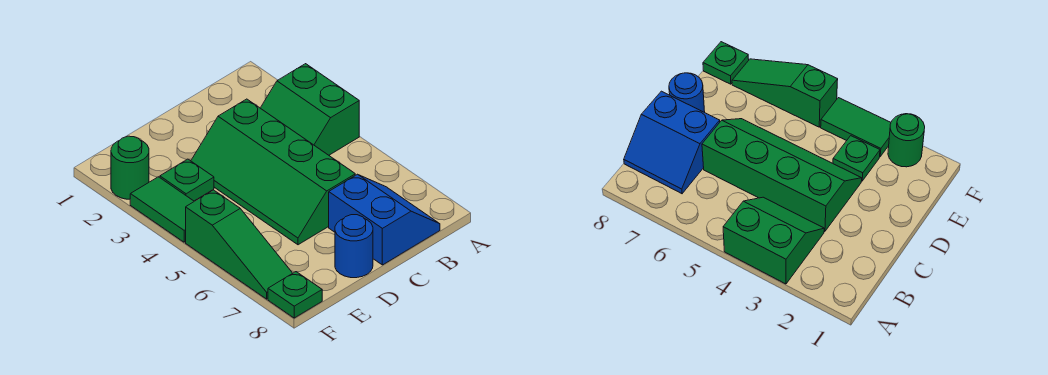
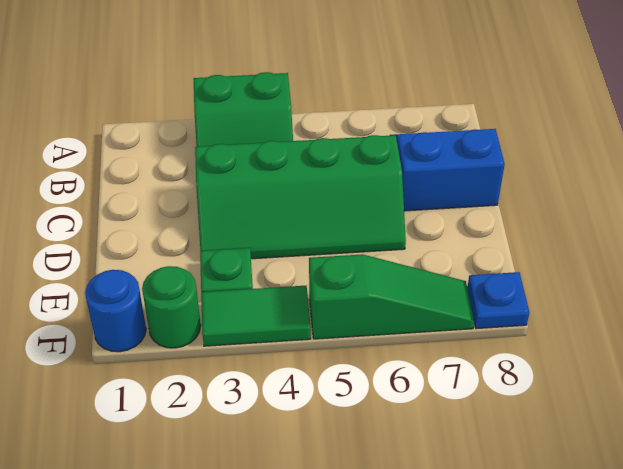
blue 1x1 round brick [335,215,373,278] -> blue 1x1 round brick moved to [85,270,146,352]
green 1x1 plate [268,272,322,318] -> blue 1x1 plate [467,272,529,329]

